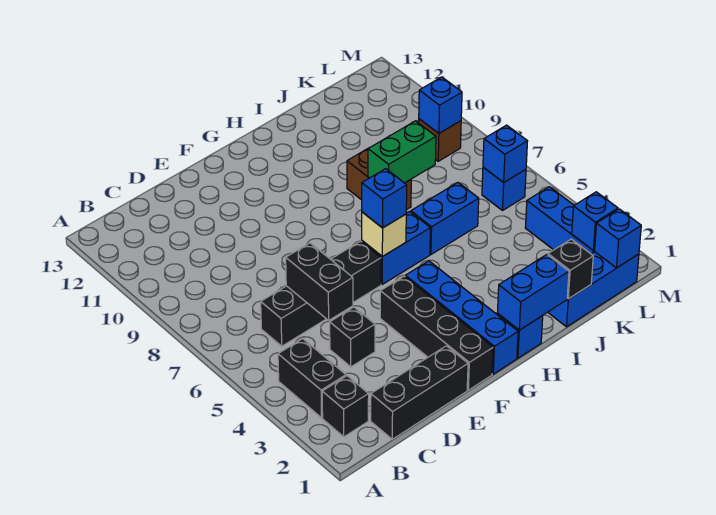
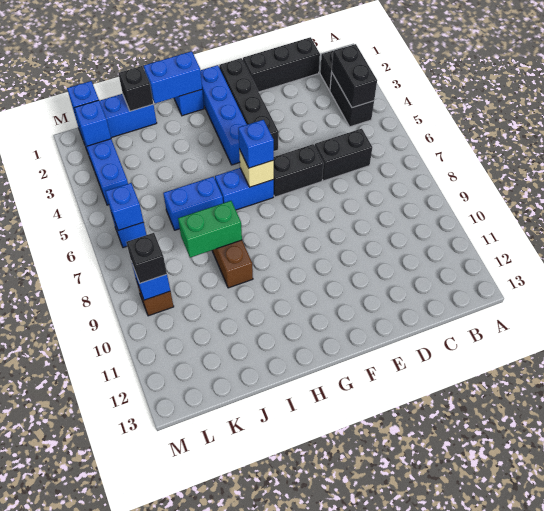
black 1x1 brick [330,307,375,367] -> black 1x1 brick moved to [126,233,167,283]
black 1x2 brick [286,243,353,320] -> black 1x2 brick moved to [332,44,377,108]

